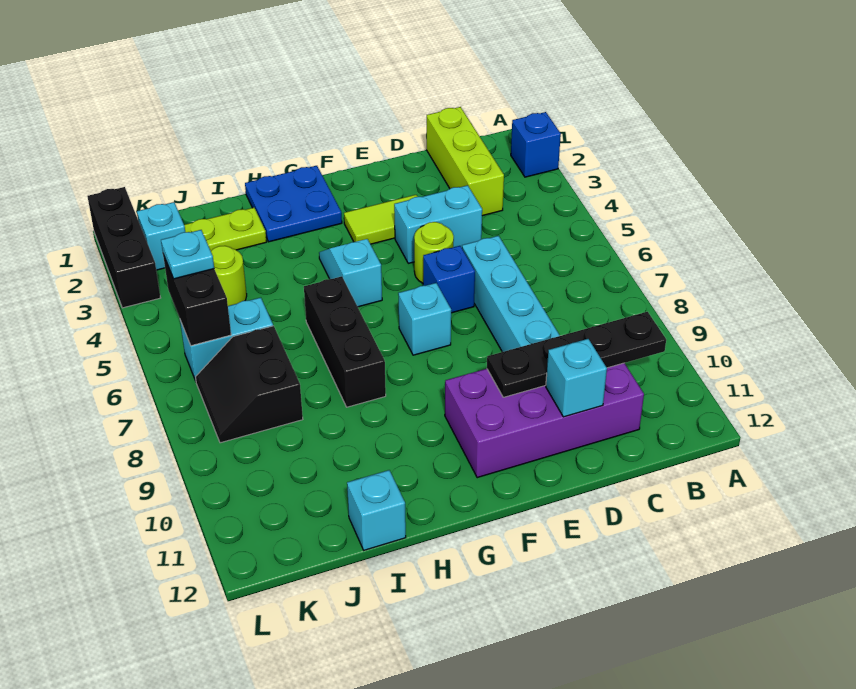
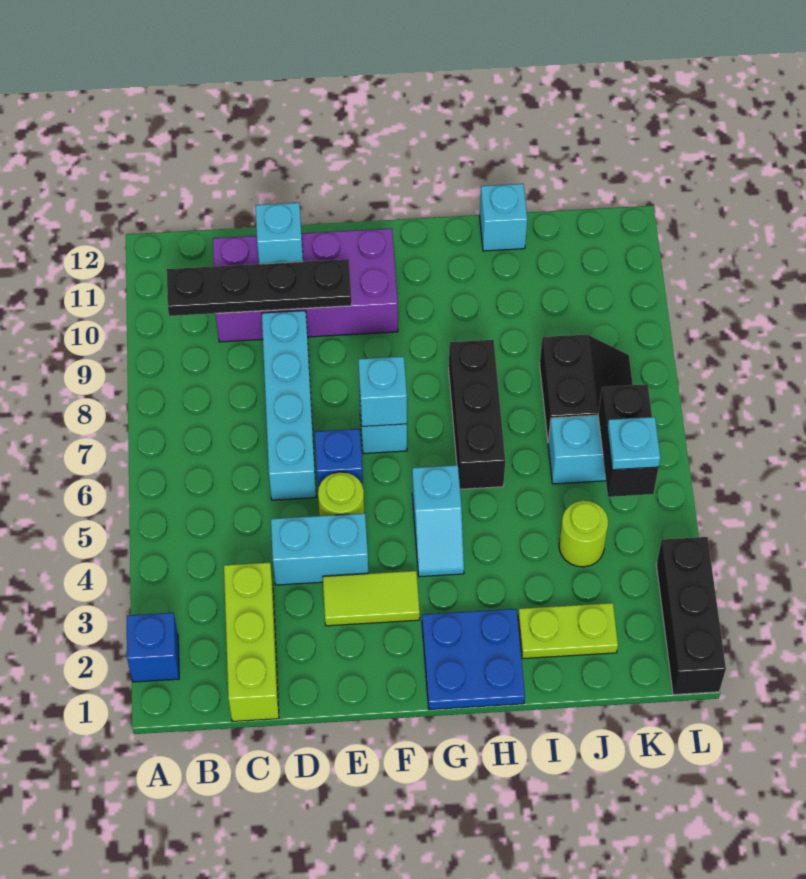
cyan 1x1 brick [137,202,185,270] -> cyan 1x1 brick moved to [358,356,407,426]

